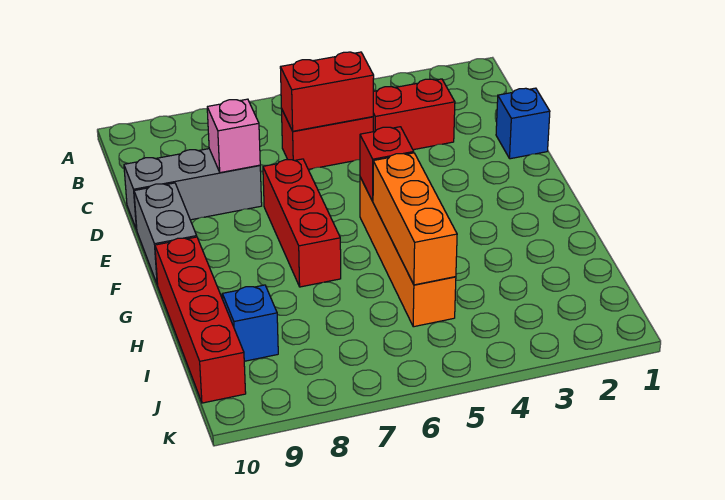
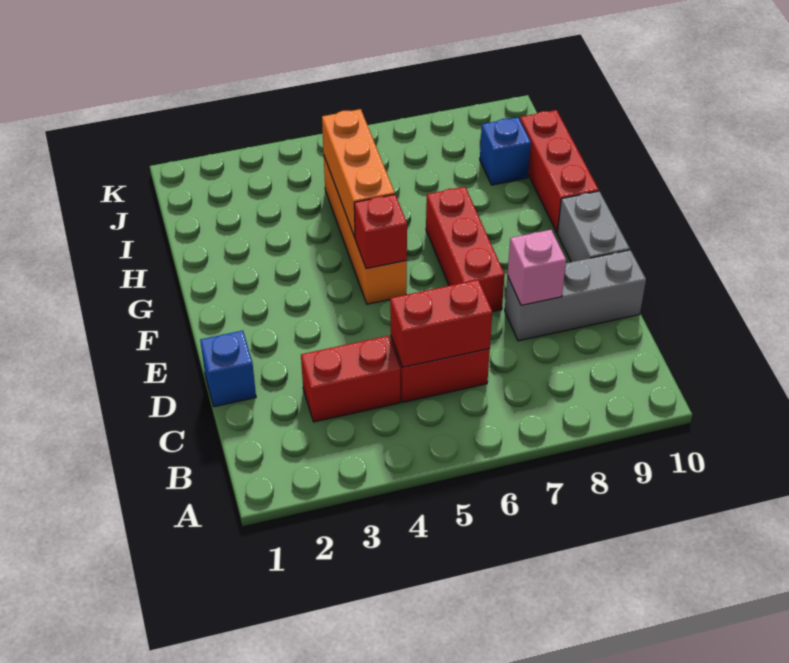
red 1x4 brick [155,237,246,403] -> red 1x3 brick [520,110,599,233]

